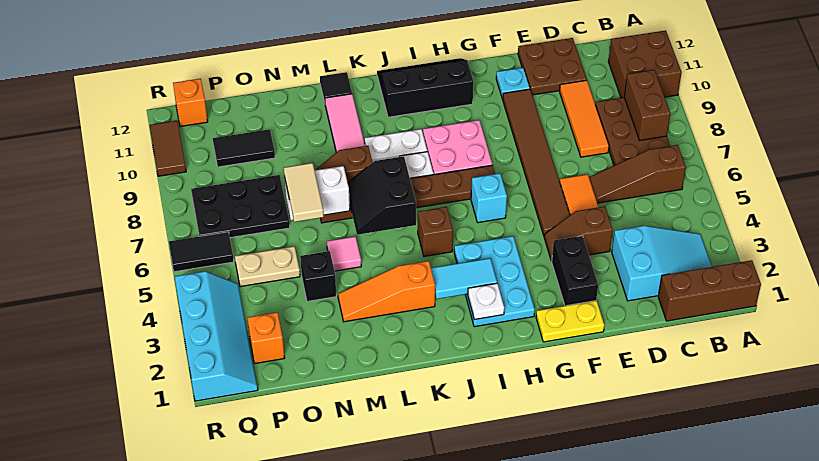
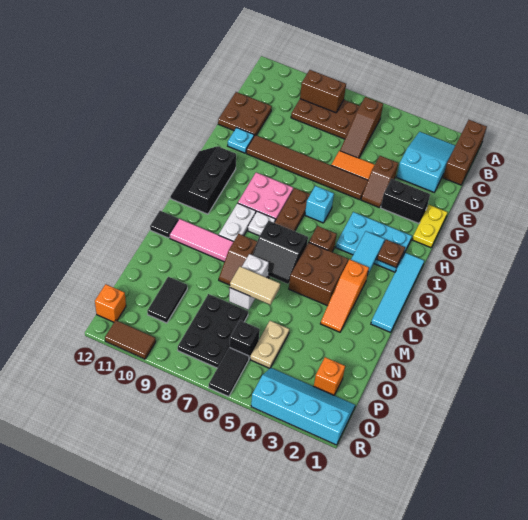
brown 2x2 brick [608,30,682,98] -> brown 2x2 brick moved to [289,242,348,306]
orange 1x3 tile [560,80,609,157] -> none
none -> cyan 1x4 tile [371,253,424,332]
white 1x1 plate [468,283,504,320] -> brown 1x1 plate [377,240,405,268]
pink 1x1 tile [327,236,361,271] -> none
black 1x1 brick [300,251,336,301] -> black 1x1 brick moved to [230,320,260,359]

